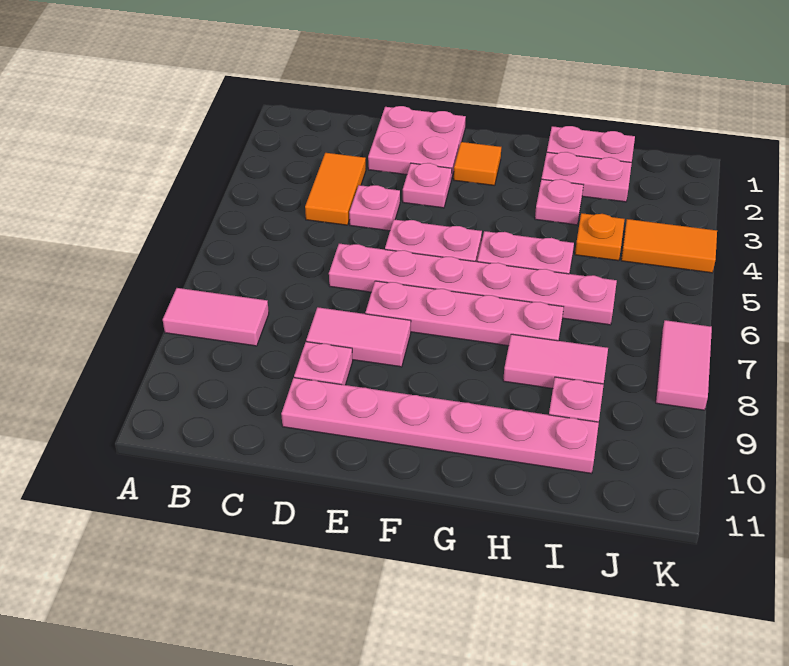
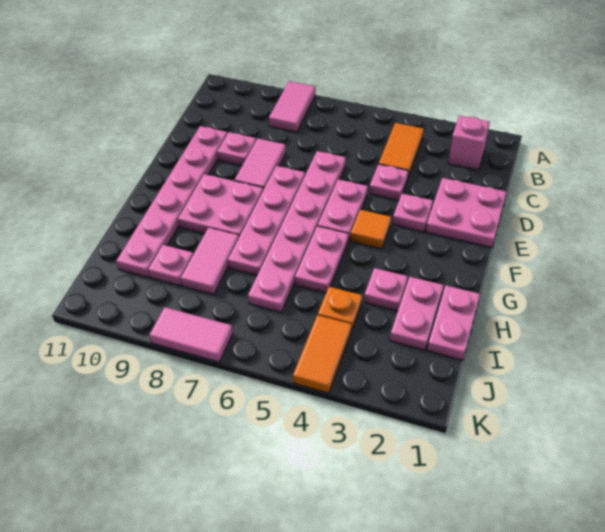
none -> pink 1x1 brick [448,116,490,170]
orange 1x2 tile [305,153,366,225] -> orange 1x2 tile turned to [379,123,424,177]
orange 1x1 tile [454,142,501,185] -> orange 1x1 tile moved to [350,210,391,249]
none -> pink 2x2 plate [178,174,263,237]

